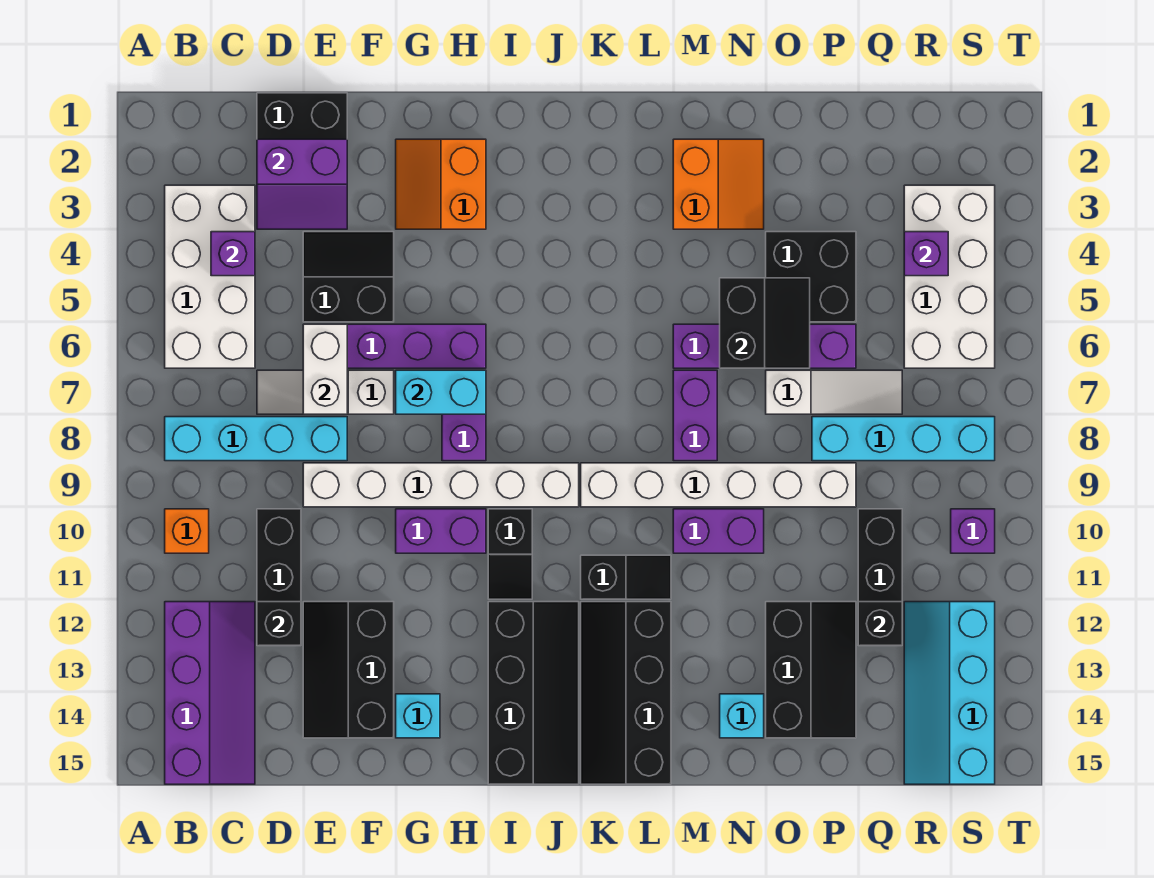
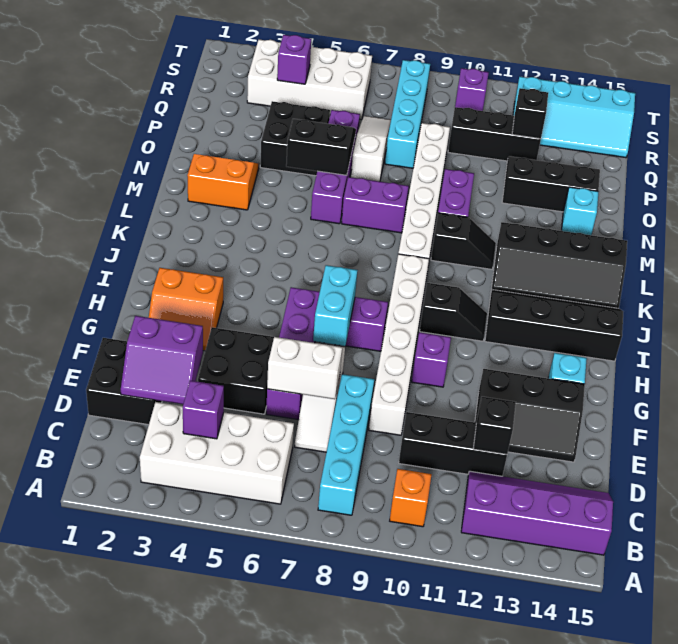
purple 2x2 slope [257,139,347,229] -> purple 2x2 slope turned to [121,316,203,404]
black 2x2 slope [303,232,394,322] -> black 2x2 brick [198,327,274,414]
purple 1x2 brick [396,509,486,553] -> purple 1x1 brick [412,332,451,387]
black 1x2 slope [581,555,671,599] -> black 1x2 slope turned to [431,213,496,269]

